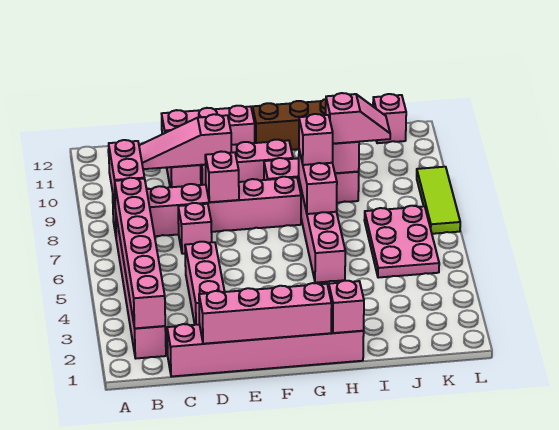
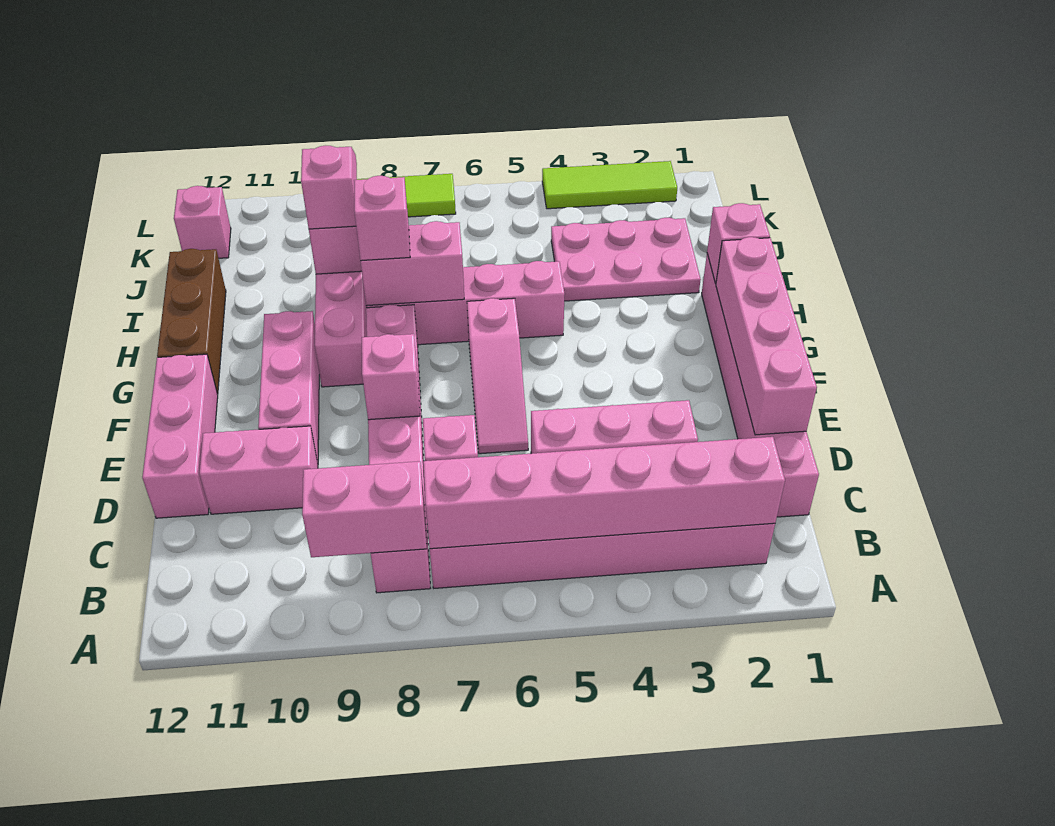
pink 1x3 slope [139,114,231,169] -> pink 1x3 slope moved to [467,298,528,454]
pink 2x3 plate [364,206,439,278] -> pink 2x3 plate moved to [551,218,701,301]
none -> lime 1x3 tile [542,161,677,209]

